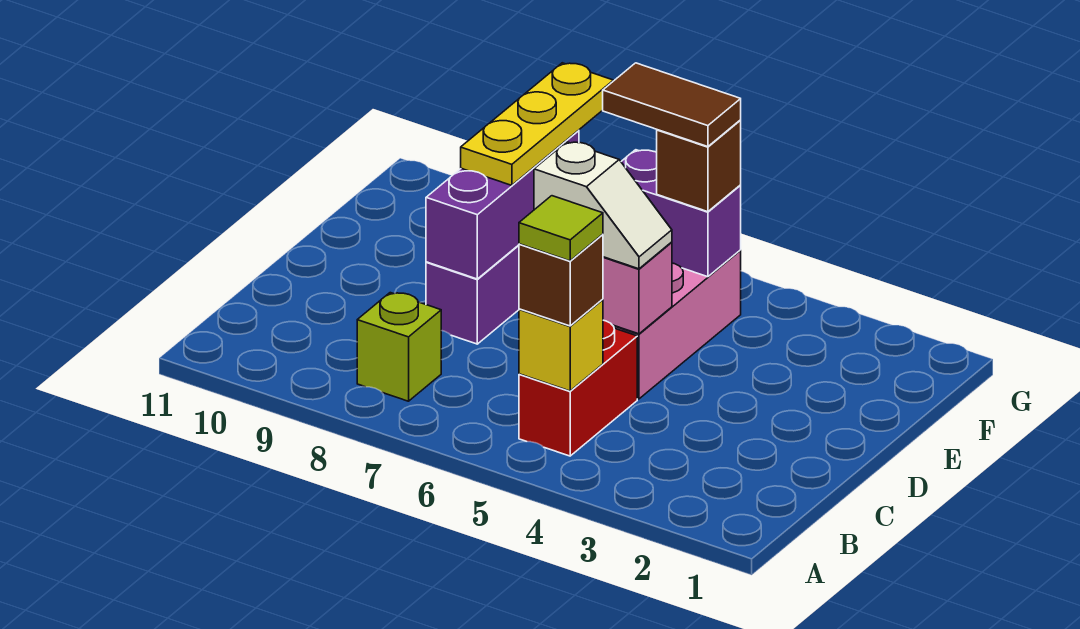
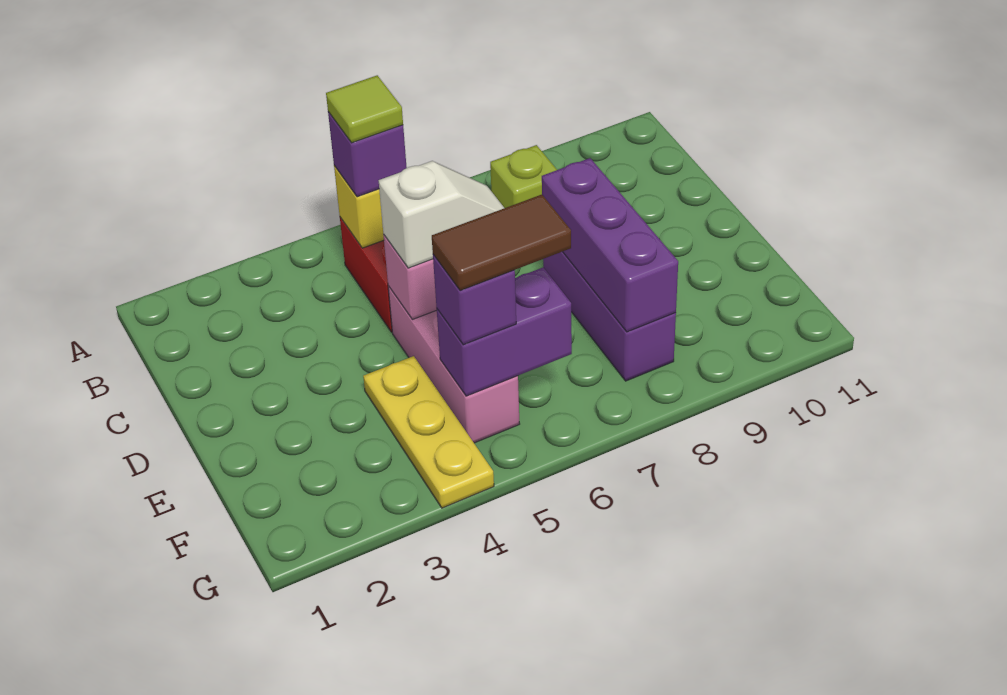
brown 1x1 brick [519,234,603,326] -> purple 1x1 brick [328,112,407,197]
white 1x2 slope [534,142,672,269] -> white 1x2 slope turned to [379,161,504,268]
yellow 1x3 plate [461,63,614,185] -> yellow 1x3 plate moved to [363,356,494,508]
brown 1x1 brick [657,120,741,212] -> purple 1x1 brick [433,255,516,345]

